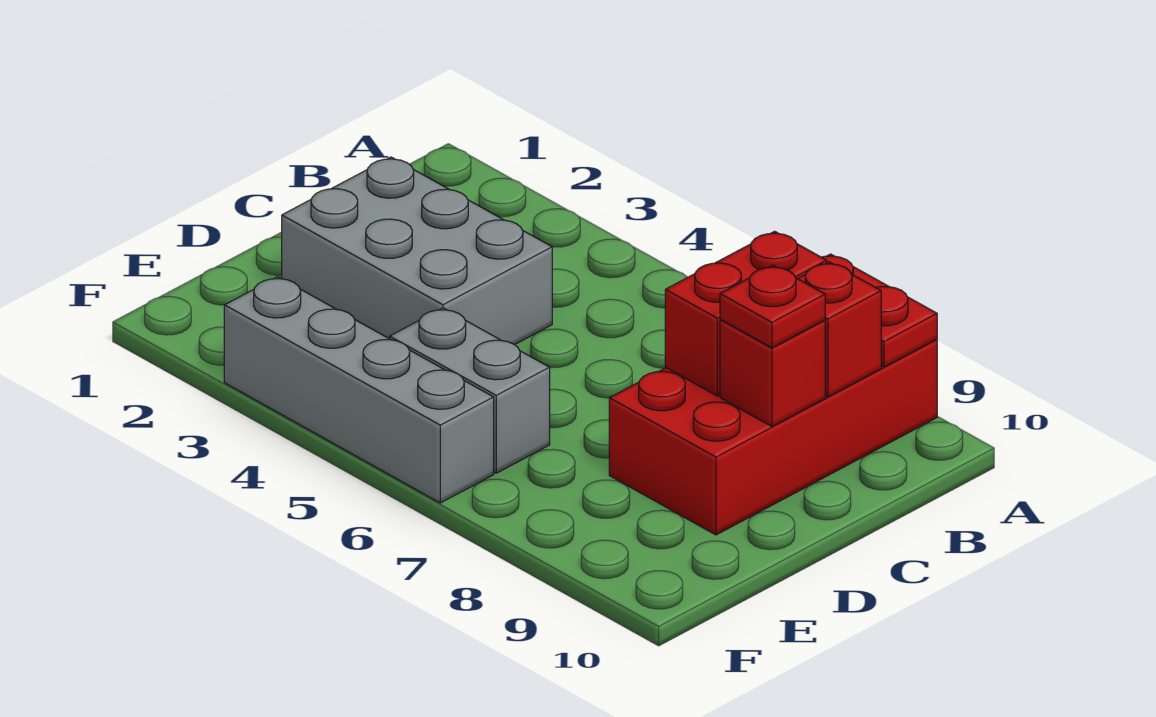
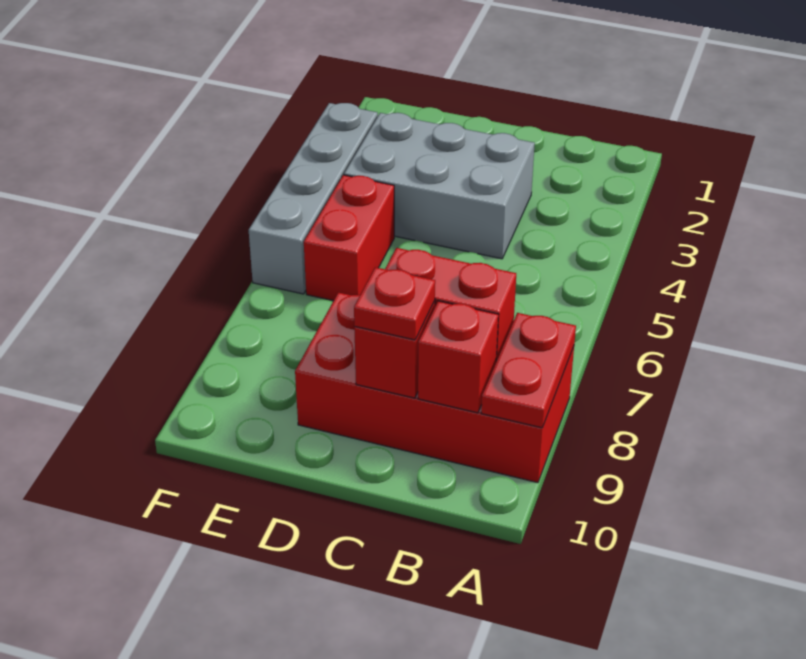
grey 2x3 brick [282,157,552,345] -> grey 2x3 brick turned to [344,113,535,259]
grey 1x2 brick [390,308,550,473] -> red 1x2 brick [304,175,394,301]

